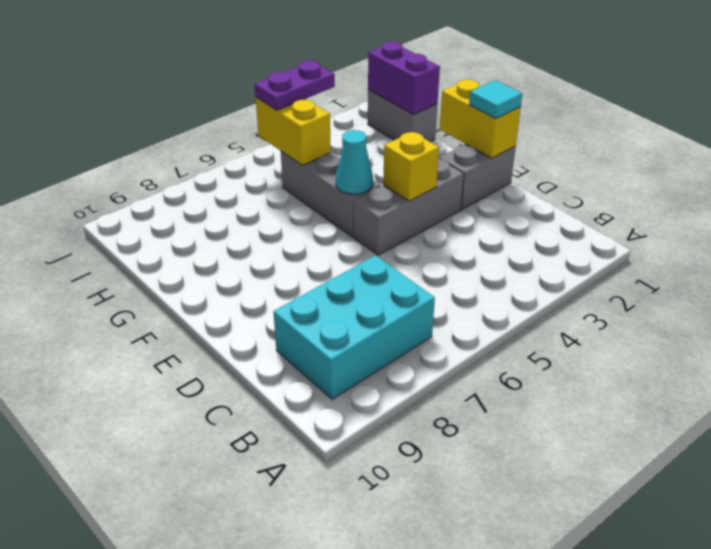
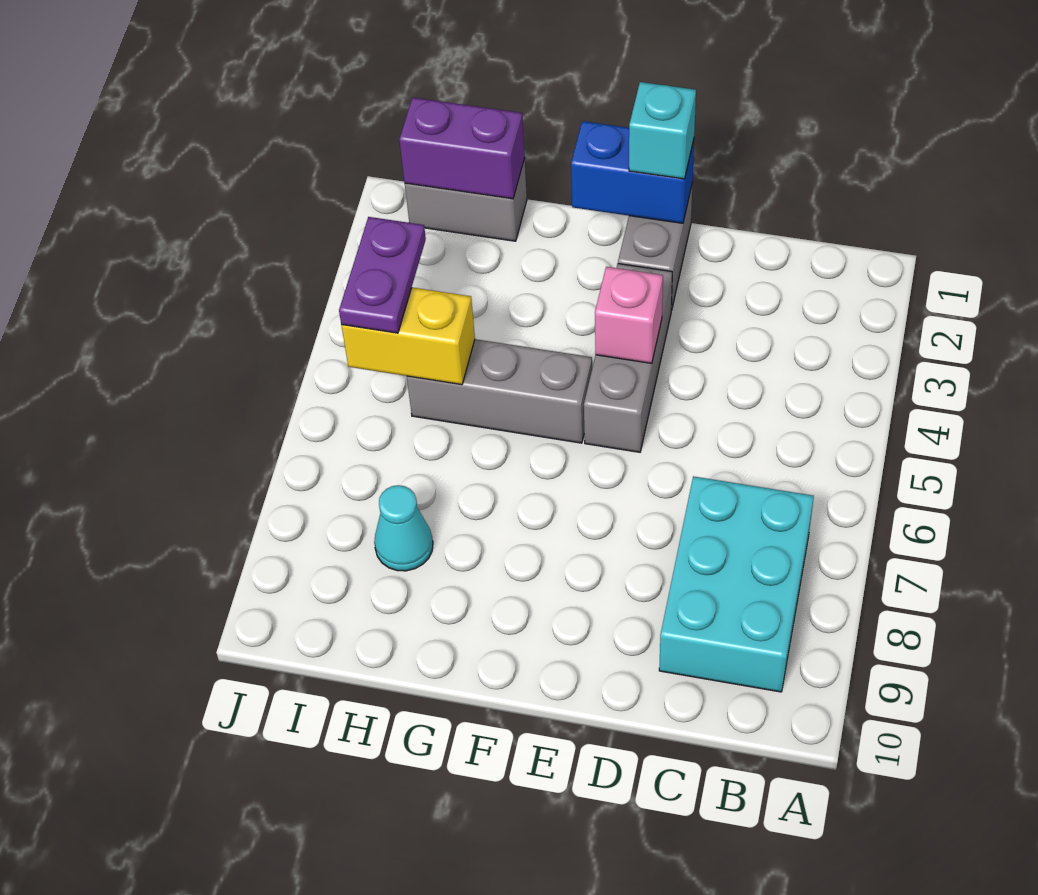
yellow 1x2 brick [440,79,521,158] -> blue 1x2 brick [571,121,694,223]
cyan 1x1 tile [469,80,522,118] -> cyan 1x1 brick [629,82,696,179]
yellow 1x1 brick [383,132,439,201] -> pink 1x1 brick [595,267,663,363]
cyan 1x1 cone [336,130,373,194] -> cyan 1x1 cone moved to [374,485,433,571]

